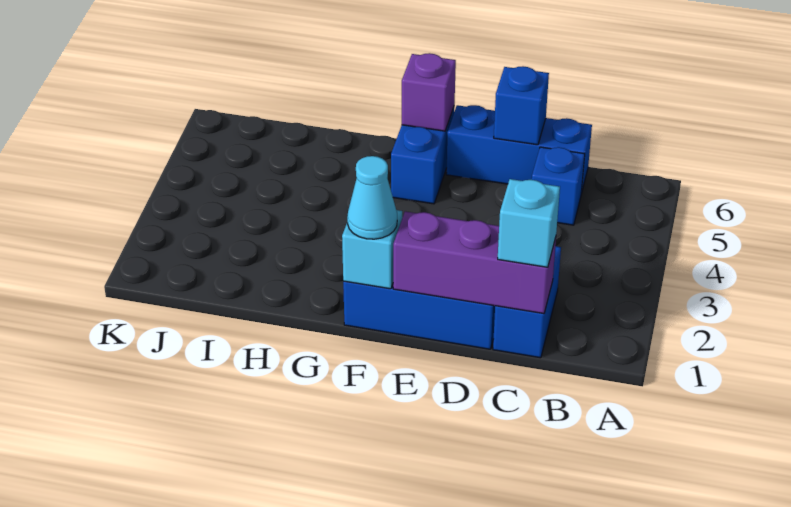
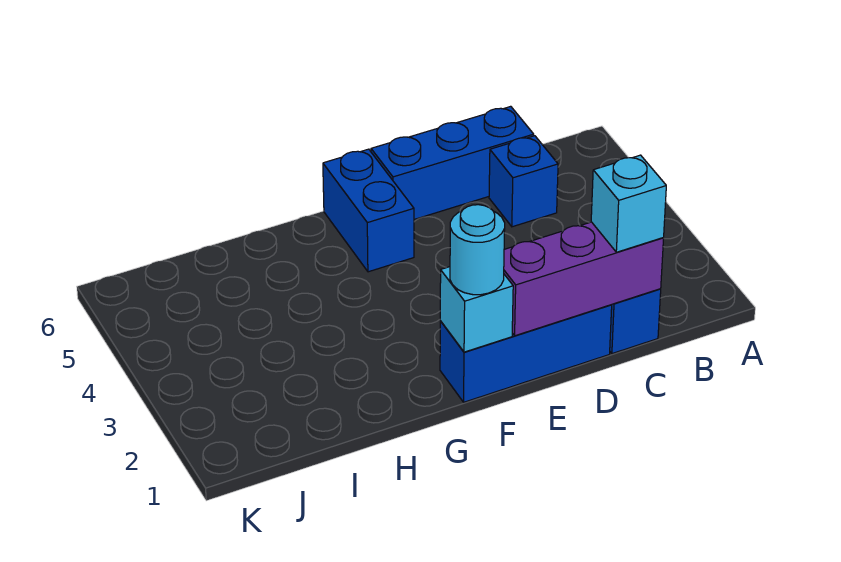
blue 1x1 brick [494,66,549,145] -> none
cyan 1x1 cone [347,156,397,239] -> cyan 1x1 round brick [450,205,505,295]
purple 1x1 brick [402,53,456,131] -> none

